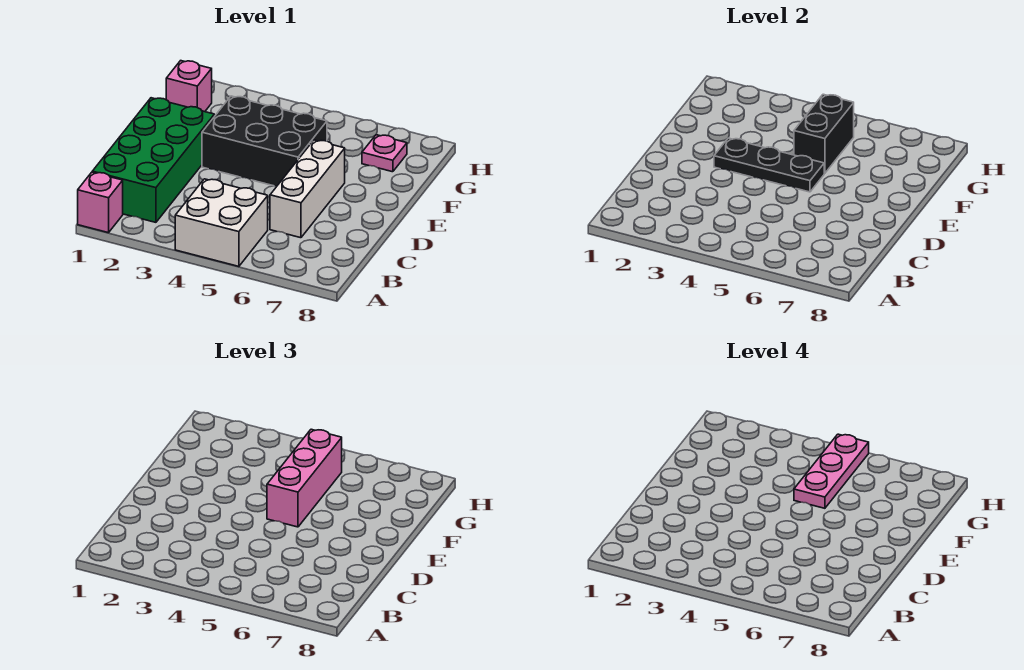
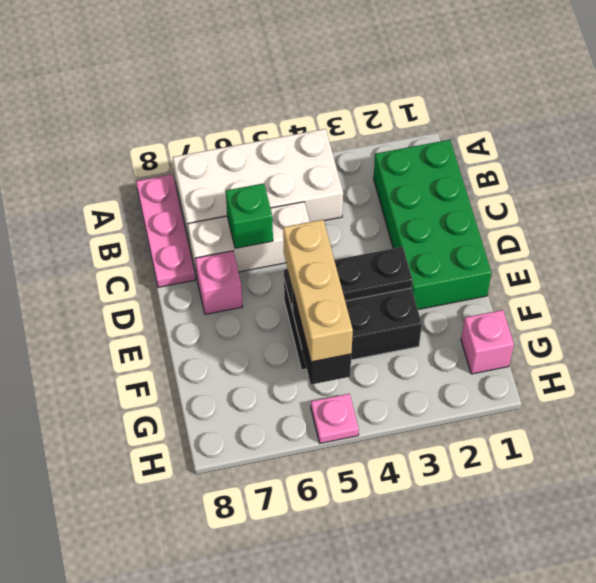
pink 1x1 brick [78,172,123,233] -> pink 1x1 brick moved to [195,251,243,314]
white 2x2 brick [175,179,268,266] -> white 2x4 brick [173,129,343,244]
white 1x3 brick [270,140,345,238] -> white 1x3 brick turned to [188,202,310,277]
none -> green 1x1 brick [226,183,273,248]
pink 1x3 brick [267,429,342,527] -> tan 1x3 brick [283,220,353,362]
pink 1x3 plate [794,434,869,508] -> pink 1x3 plate moved to [136,174,195,287]
pink 1x1 plate [362,135,407,172] -> pink 1x1 plate moved to [311,394,359,443]

